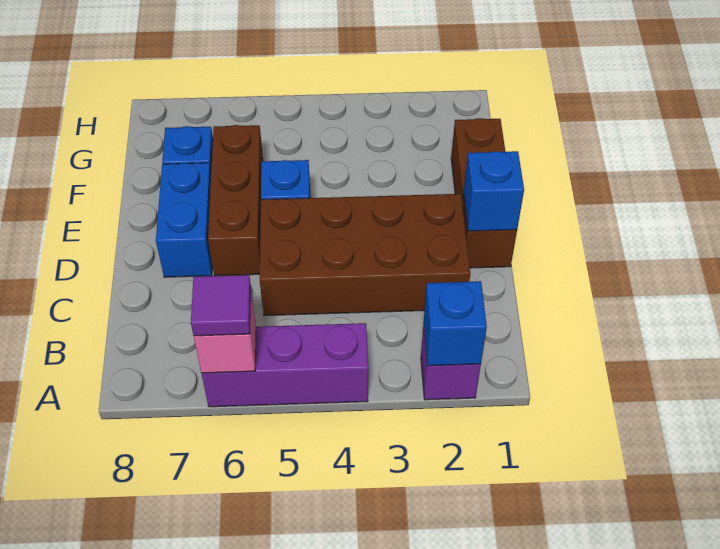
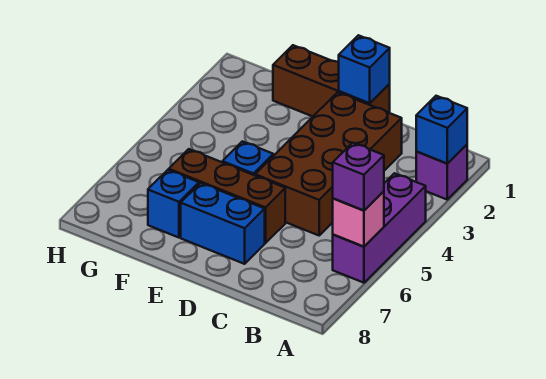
purple 1x1 tile [191,275,251,336] -> purple 1x1 brick [333,143,384,211]

